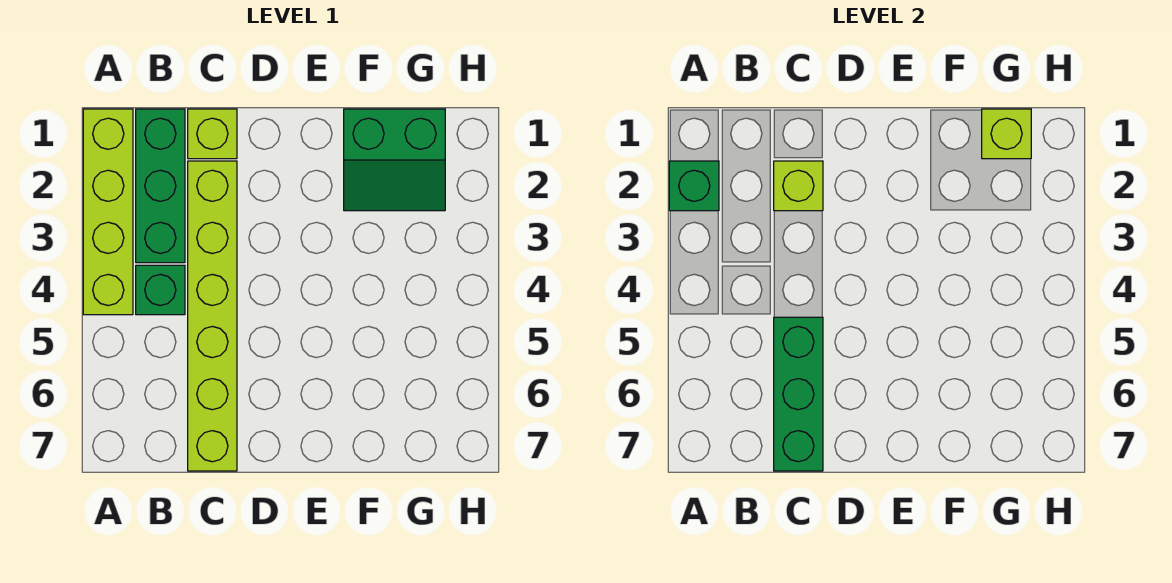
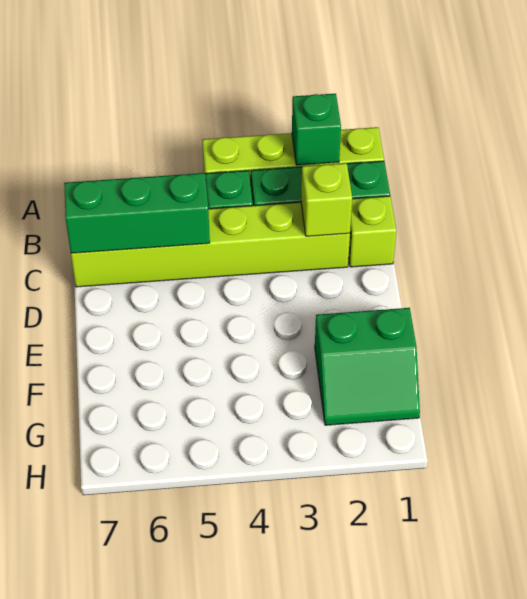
green 2x2 slope [344,109,445,211] -> green 2x2 slope turned to [315,308,420,425]
lime 1x1 brick [982,109,1031,159] -> none

